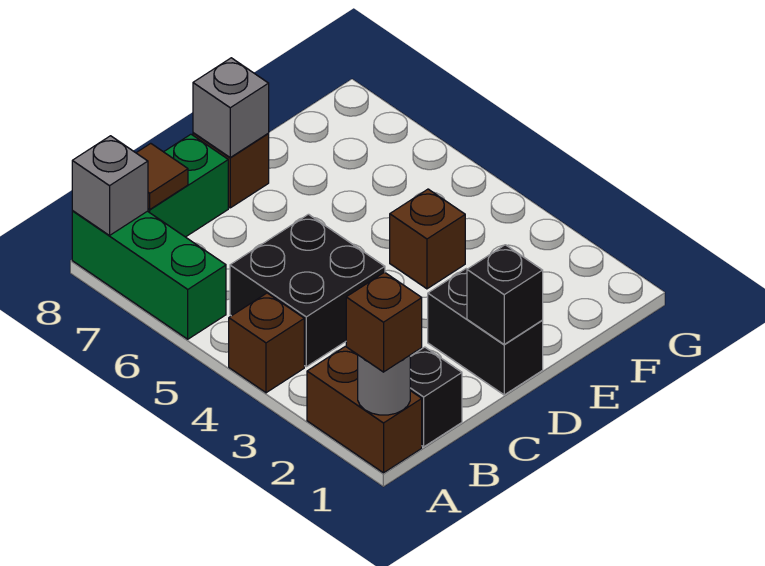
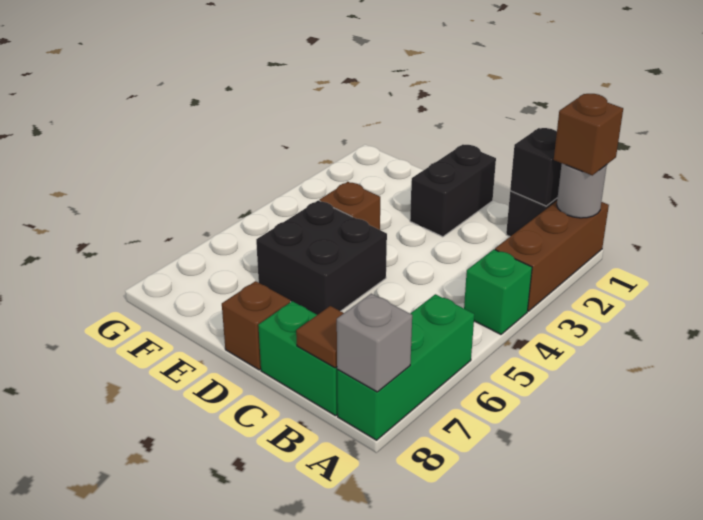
brown 1x2 brick [307,346,422,473] -> brown 1x3 brick [495,201,609,311]
brown 1x1 brick [229,293,304,393] -> green 1x1 brick [464,249,532,334]
black 2x2 brick [230,214,385,367] -> black 2x2 brick moved to [256,200,387,315]
black 1x1 brick [467,245,543,345] -> black 1x1 brick moved to [510,128,562,206]
grey 1x1 brick [193,58,269,157] -> none

